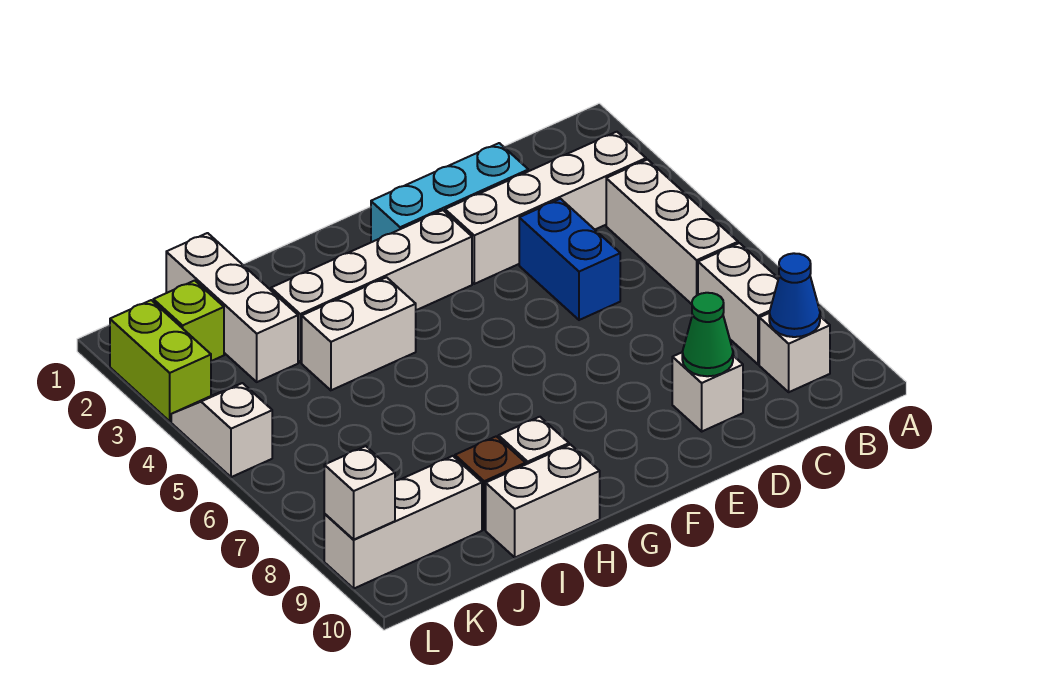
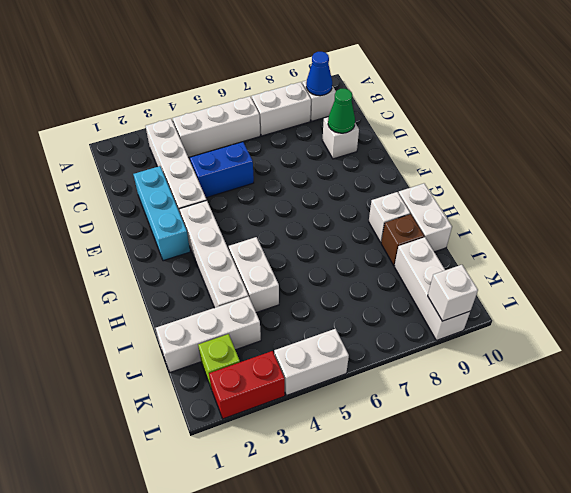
lime 1x2 brick [110,300,211,421] -> red 1x2 brick [209,351,285,419]
white 1x2 slope [171,383,272,477] -> white 1x2 brick [274,329,349,396]

